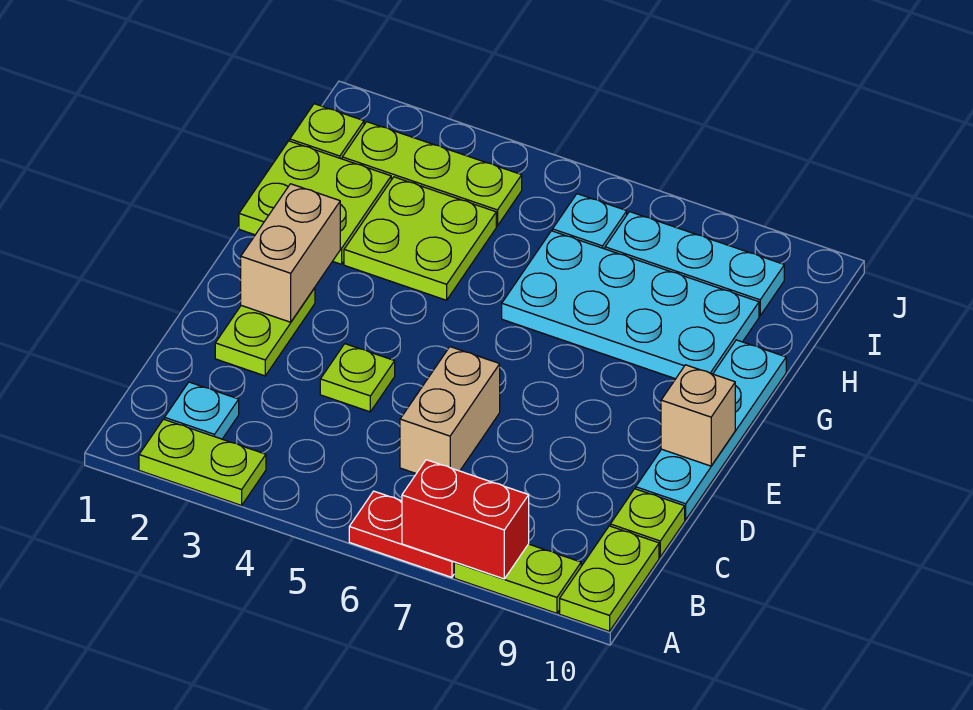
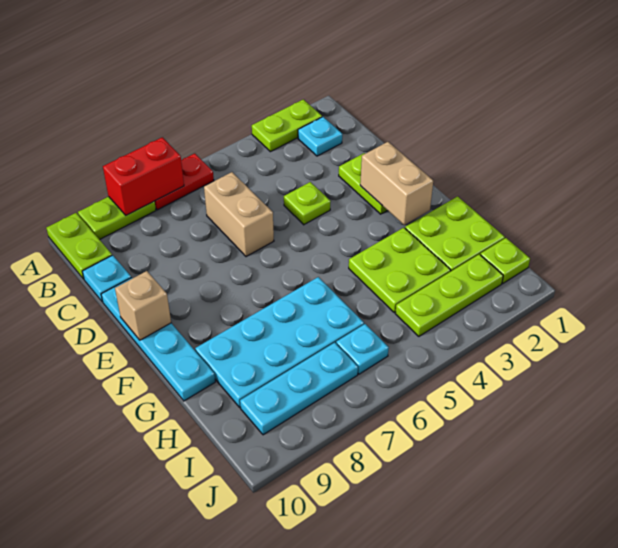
lime 1x1 plate [610,489,685,557] -> cyan 1x1 plate [82,255,131,302]

